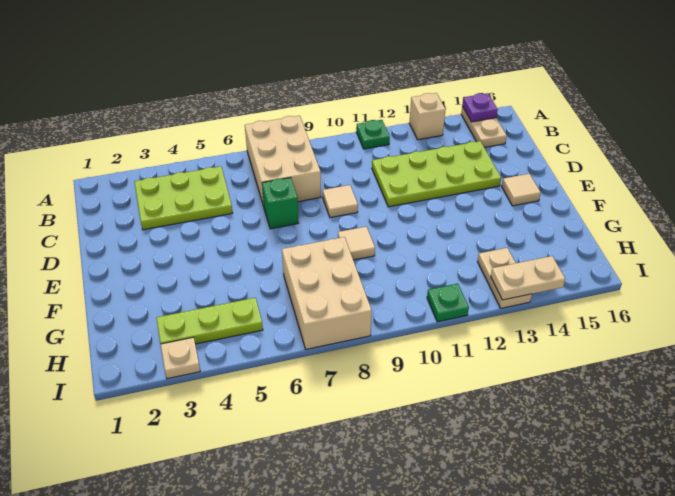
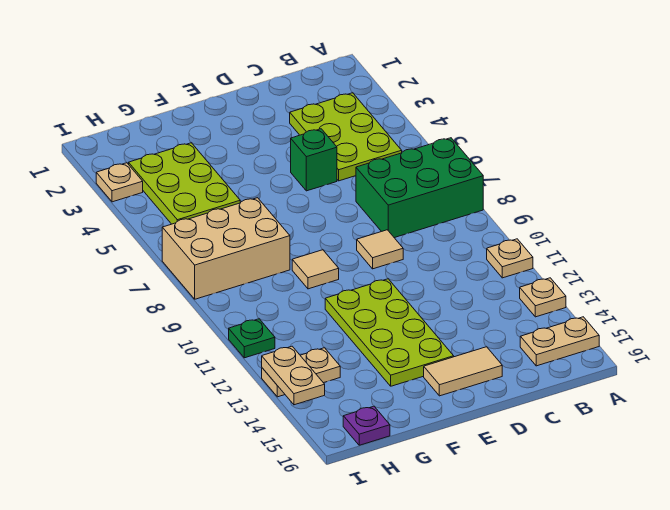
tan 2x3 brick [245,116,321,206] -> green 2x3 brick [356,138,483,238]
green 1x1 plate [356,120,390,149] -> tan 1x1 plate [487,239,533,278]
tan 1x1 brick [409,93,446,140] -> tan 1x1 plate [520,278,566,317]
purple 1x1 plate [462,93,498,122] -> purple 1x1 plate moved to [343,406,390,445]
lime 2x4 plate [372,141,501,207] -> lime 2x4 plate moved to [325,279,454,386]
green 1x1 brick [262,178,299,229] -> green 1x1 brick moved to [291,129,337,191]
tan 1x1 tile [502,174,541,206] -> tan 1x2 tile [424,347,502,396]
lime 1x3 plate [156,298,263,344] -> lime 2x3 plate [129,143,240,224]

